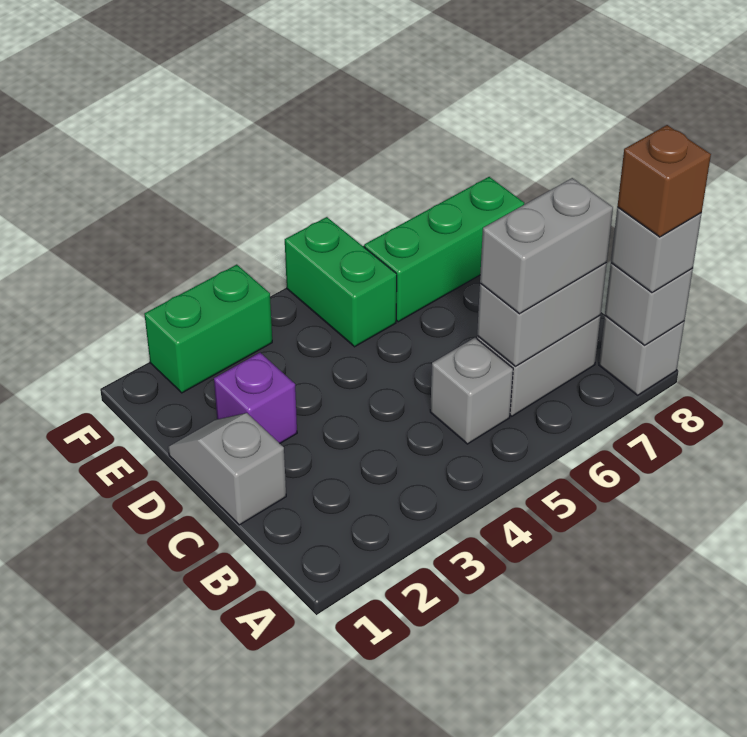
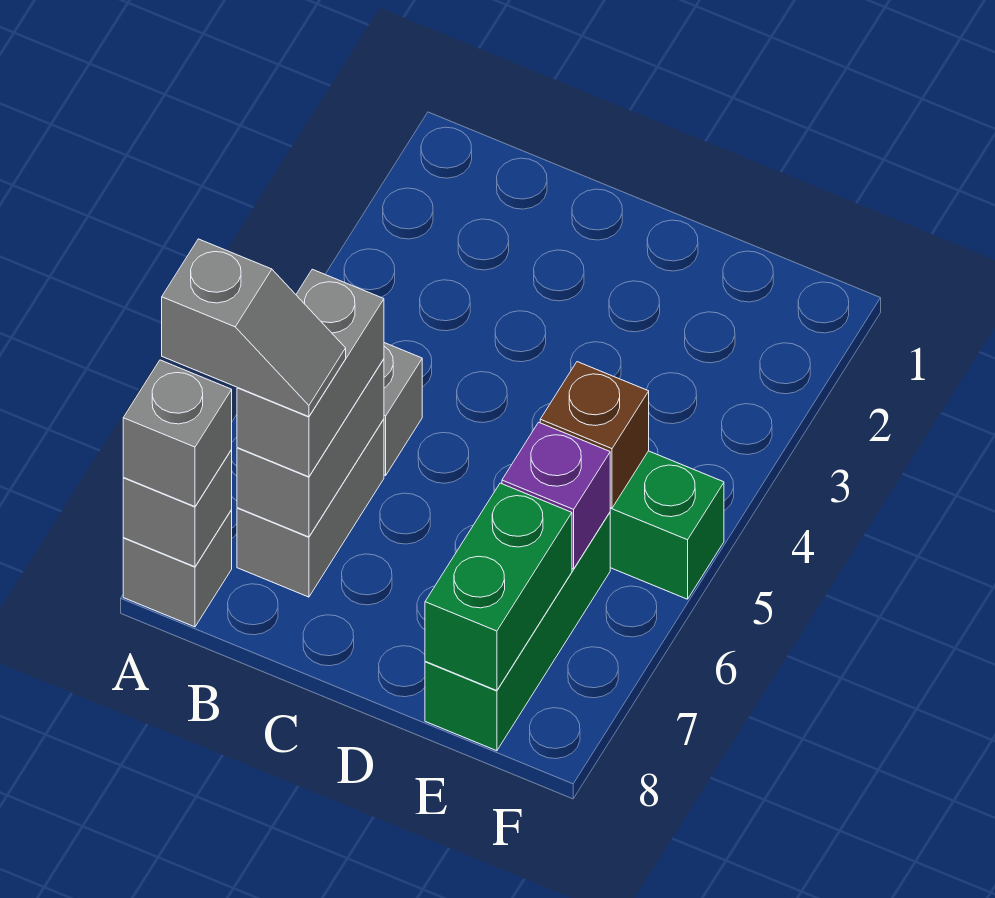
brown 1x1 brick [617,125,711,237] -> brown 1x1 brick moved to [540,362,649,508]
grey 1x2 slope [168,413,286,525] -> grey 1x2 slope moved to [162,239,346,417]
purple 1x1 brick [214,353,297,443] -> purple 1x1 brick moved to [502,422,610,569]
green 1x2 brick [144,265,272,393] -> green 1x2 brick moved to [425,483,572,691]

